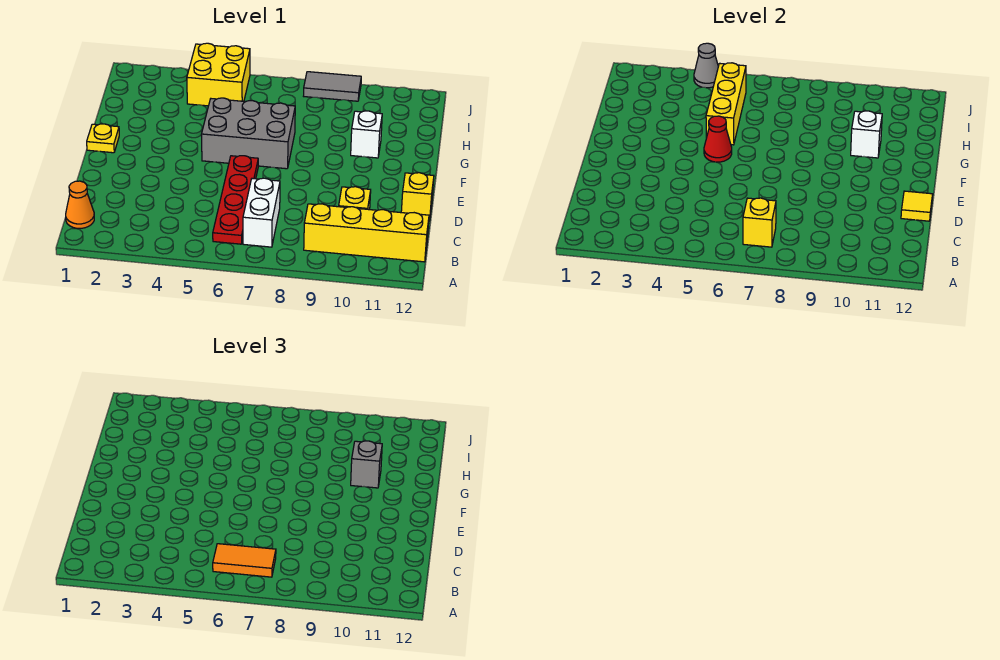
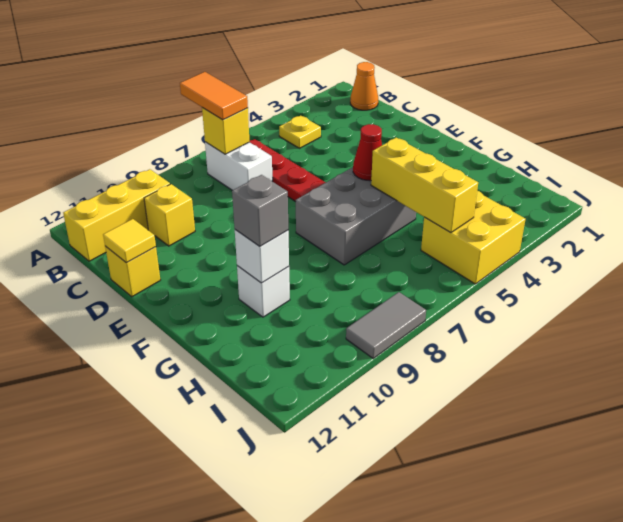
orange 1x2 tile [213,544,276,577] -> orange 1x2 tile turned to [180,72,248,120]
yellow 1x4 brick [304,204,429,262] -> yellow 1x3 brick [63,169,170,261]
yellow 1x1 plate [87,124,119,153] -> yellow 1x1 plate moved to [279,116,321,148]
grey 1x1 cone [694,43,718,88] -> none

